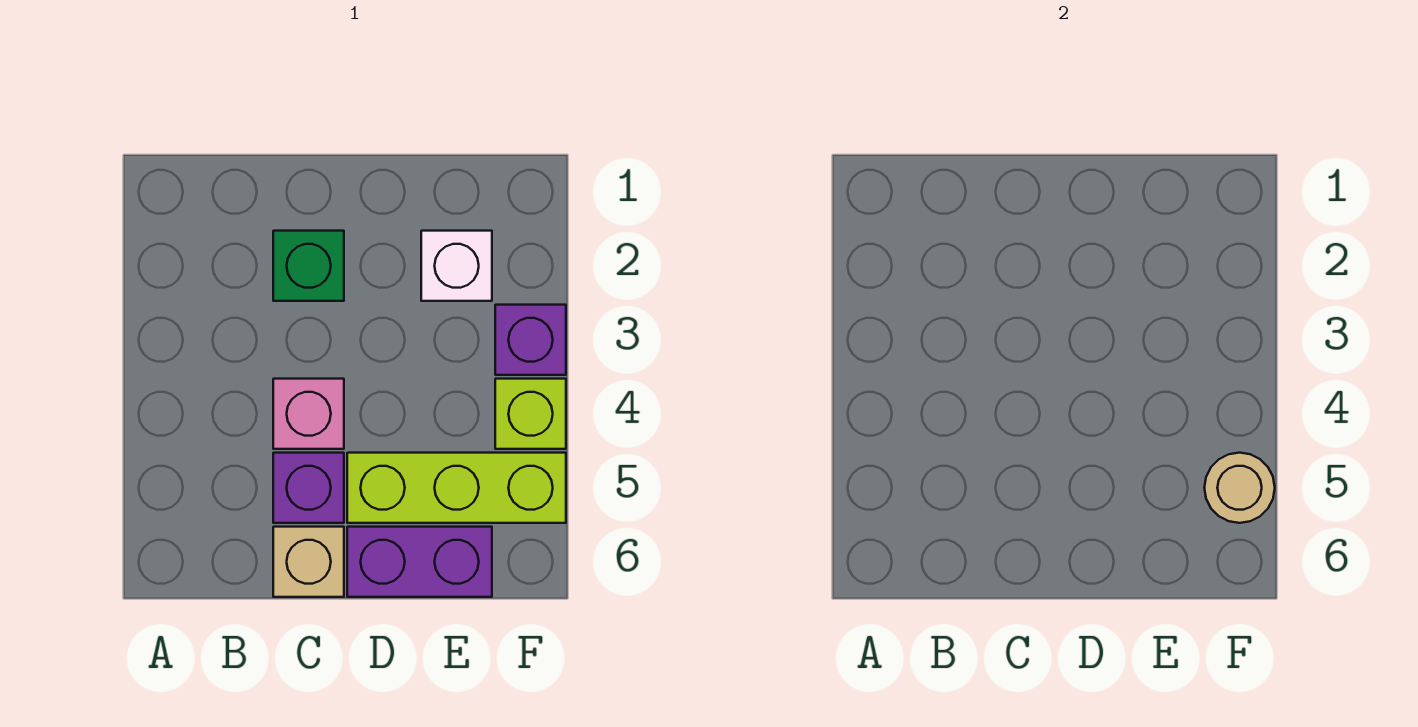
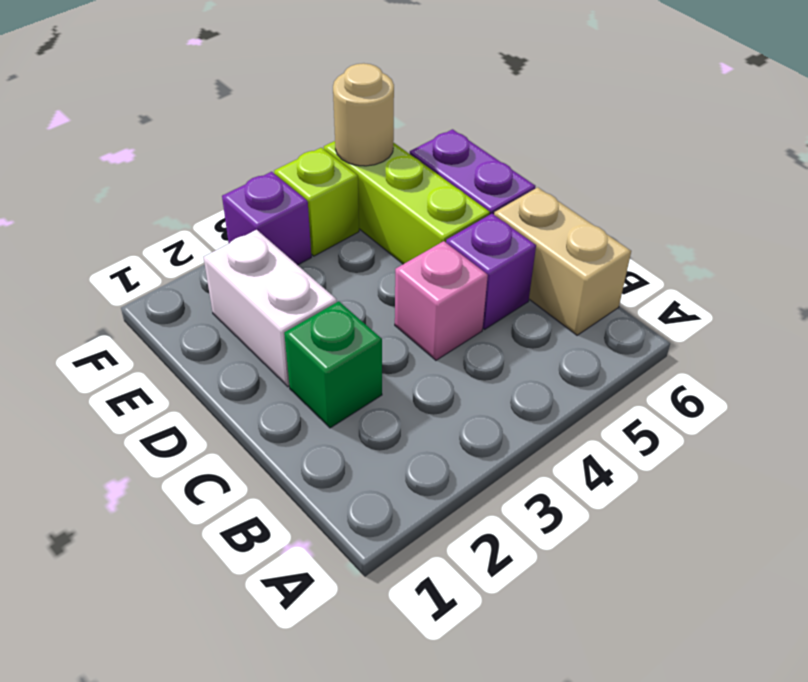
tan 1x1 brick [273,527,344,597] -> tan 1x2 brick [494,187,631,335]
white 1x1 brick [421,231,492,301] -> white 1x2 brick [204,230,337,387]

